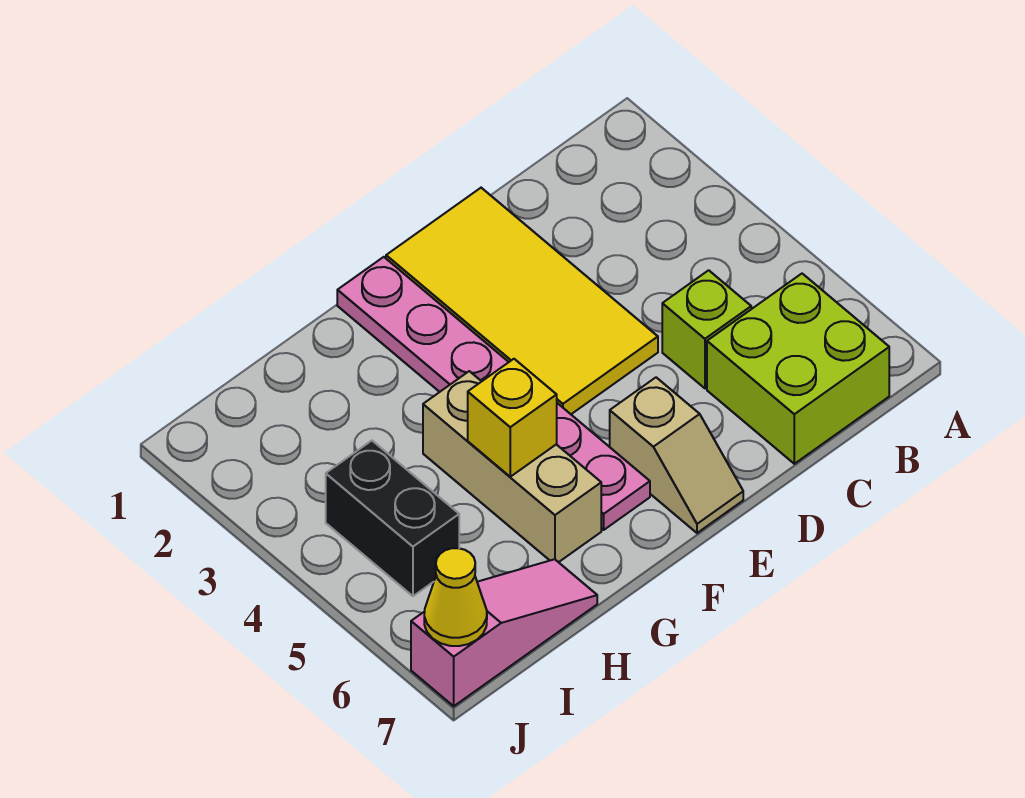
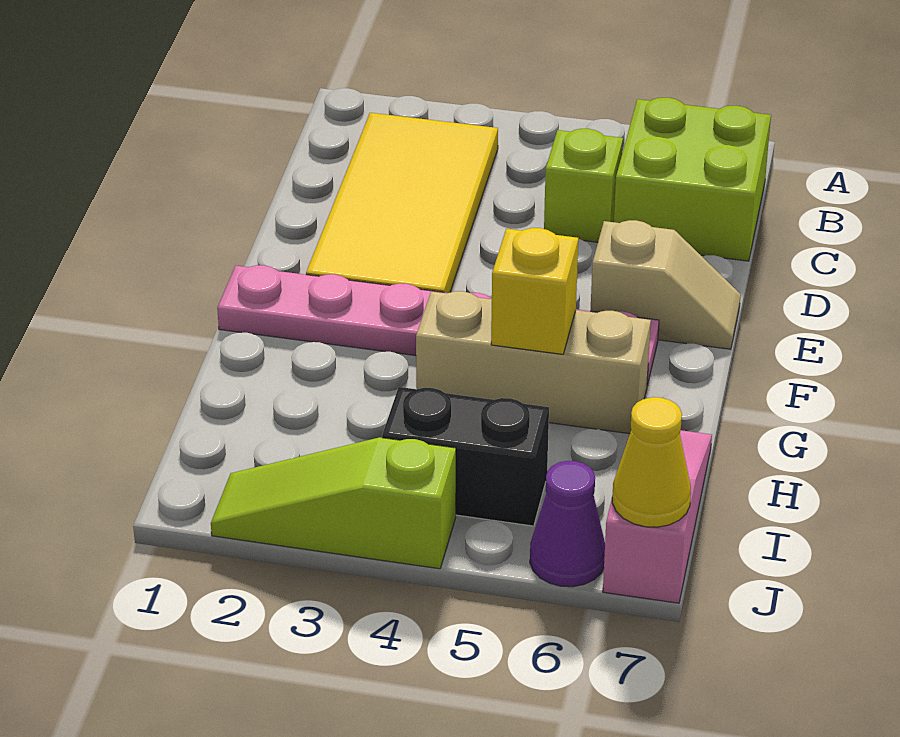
yellow 2x4 tile [386,188,658,414] -> yellow 2x4 tile turned to [306,113,498,293]
none -> lime 1x3 slope [211,437,456,569]
none -> purple 1x1 cone [530,461,605,587]

